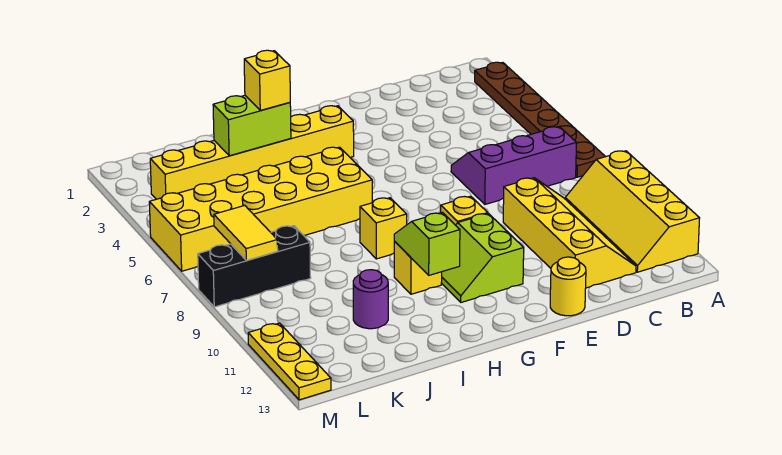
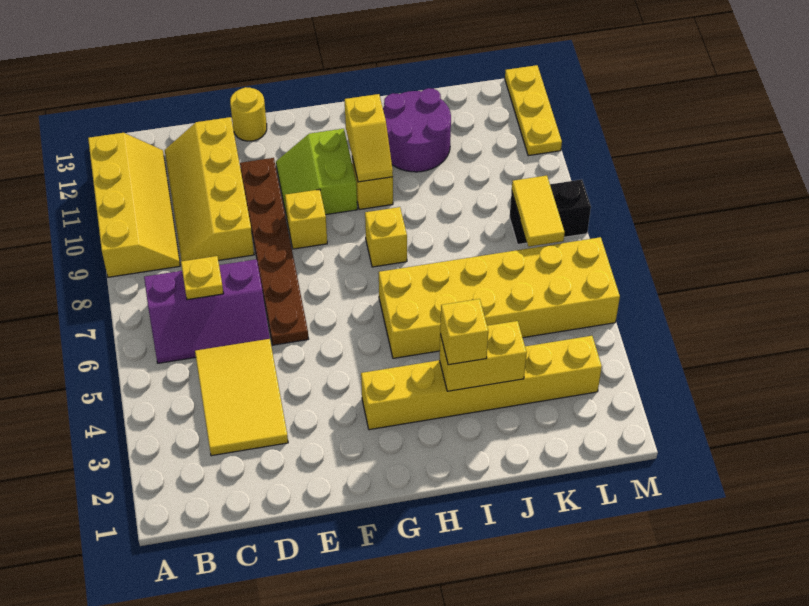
brown 1x6 plate [475,62,605,177] -> brown 1x6 plate moved to [240,158,309,345]
none -> yellow 2x3 tile [195,339,288,456]
none -> yellow 1x1 plate [181,256,224,300]
lime 2x2 slope [441,213,524,302] -> lime 2x2 slope turned to [276,129,357,217]
lime 1x2 slope [394,212,460,275] -> yellow 1x2 slope [345,94,393,182]
lime 1x2 brick [213,95,291,156] -> yellow 1x2 brick [440,321,527,391]
purple 1x1 round brick [353,270,388,329] -> purple 2x2 round brick [383,88,451,172]
black 1x3 brick [198,226,311,307] -> black 1x2 brick [510,179,591,244]

